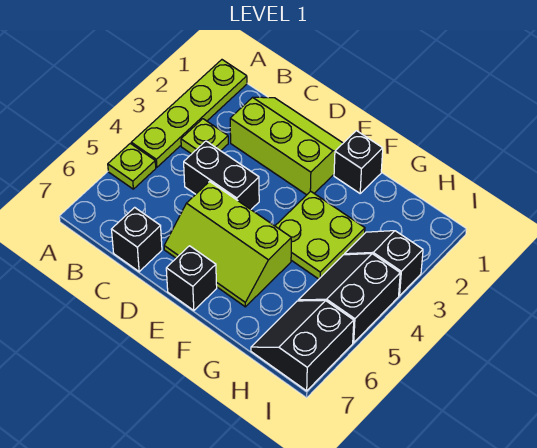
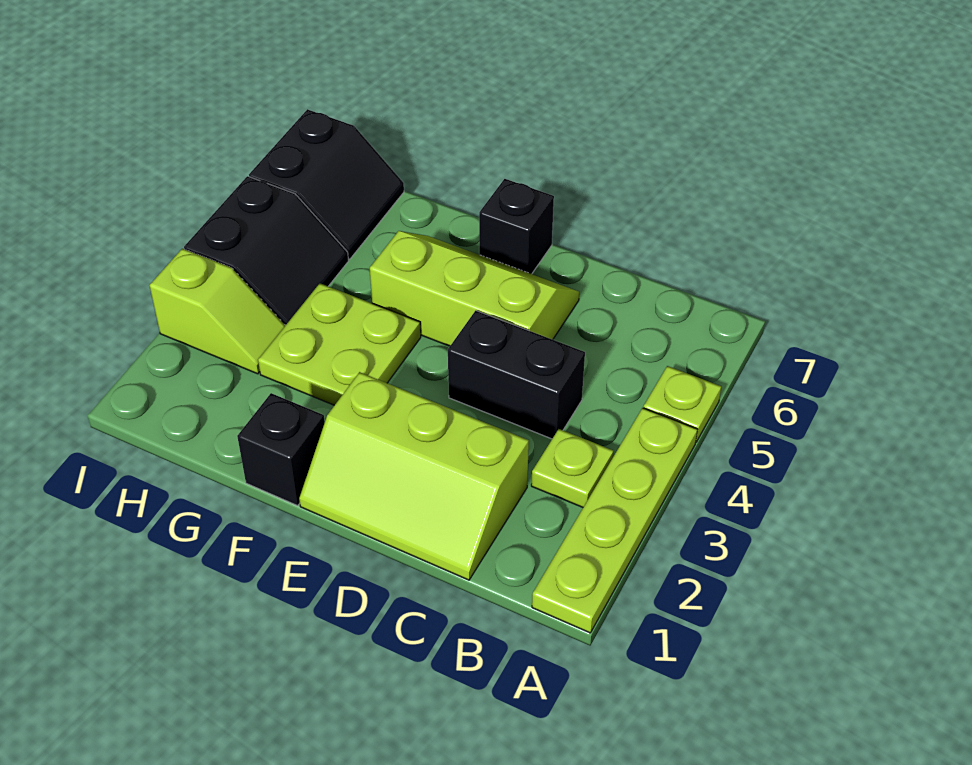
black 1x1 brick [111,207,162,272] -> none
black 1x2 slope [345,231,423,296] -> lime 1x2 slope [149,249,286,374]

